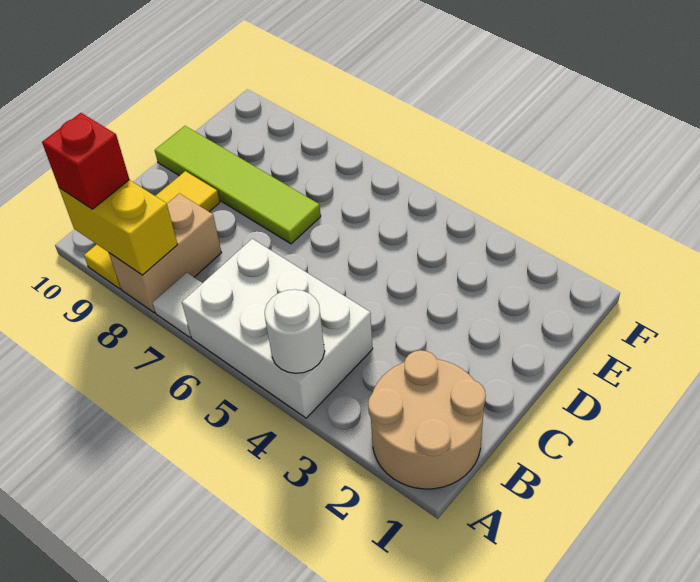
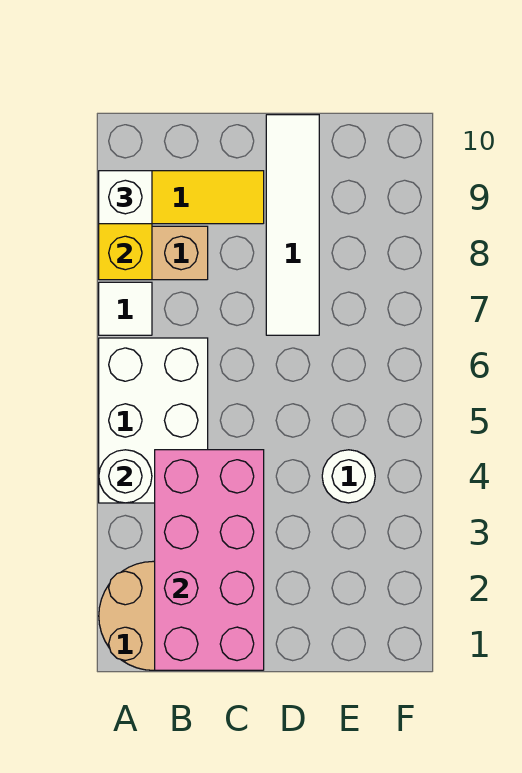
red 1x1 brick [42,113,129,209] -> white 1x1 brick [99,171,152,224]
none -> pink 2x4 brick [155,450,264,670]
lime 1x4 tile [155,126,321,244] -> white 1x4 tile [266,115,319,335]
none -> white 1x1 round brick [322,450,375,503]

